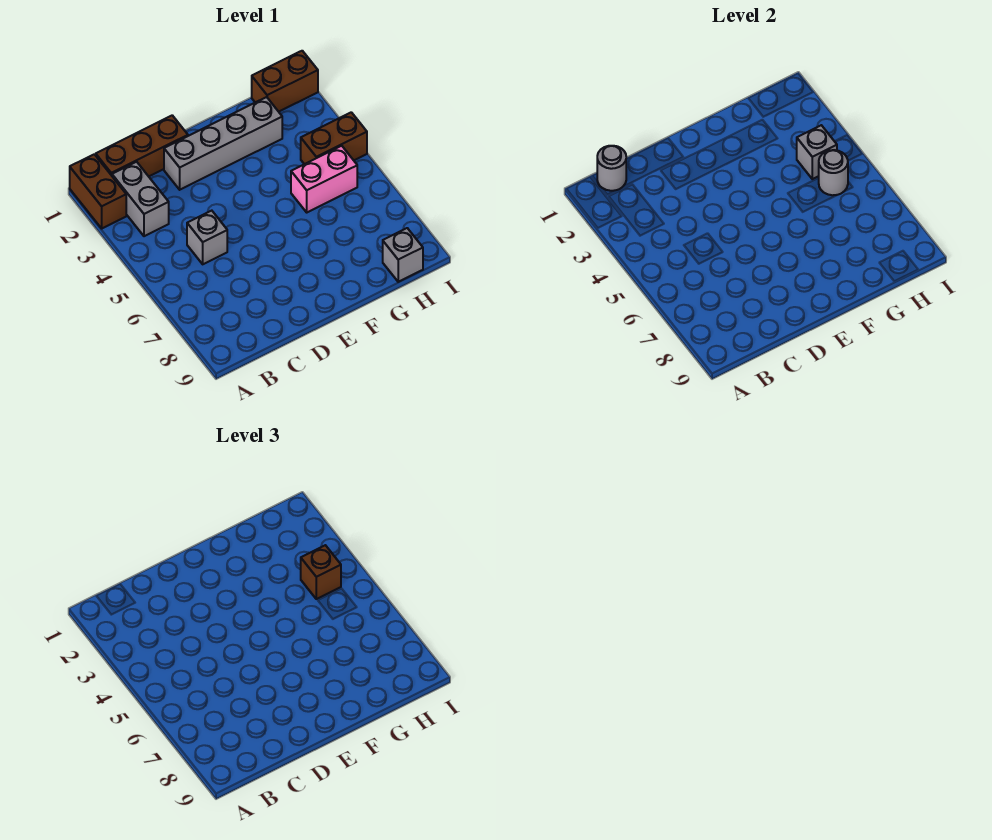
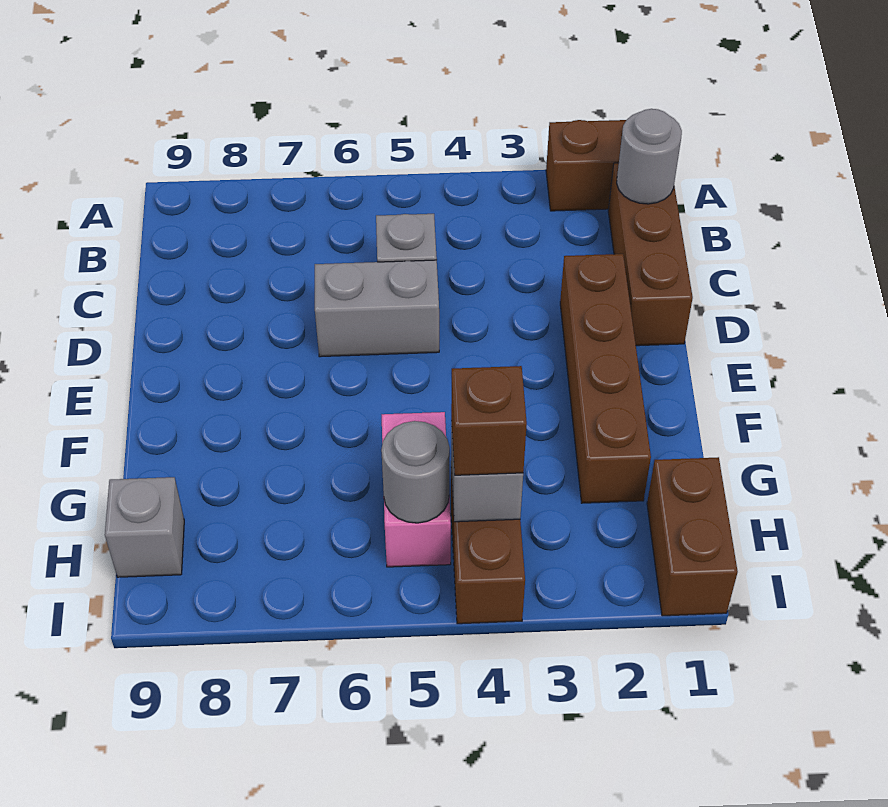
grey 1x2 brick [112,162,169,236] -> grey 1x2 brick moved to [315,260,439,357]
grey 1x4 brick [164,97,282,190] -> brown 1x4 brick [560,254,651,503]

